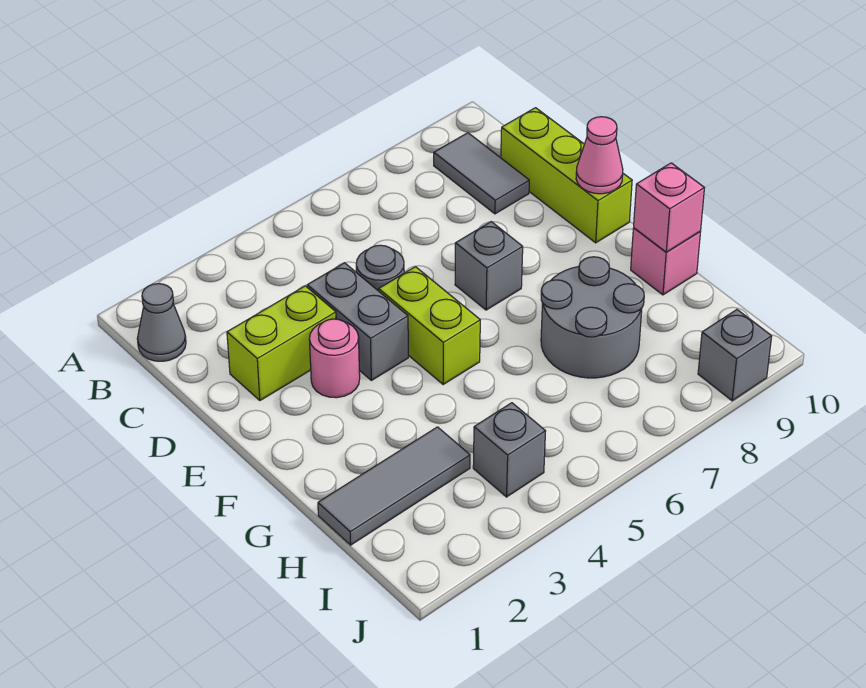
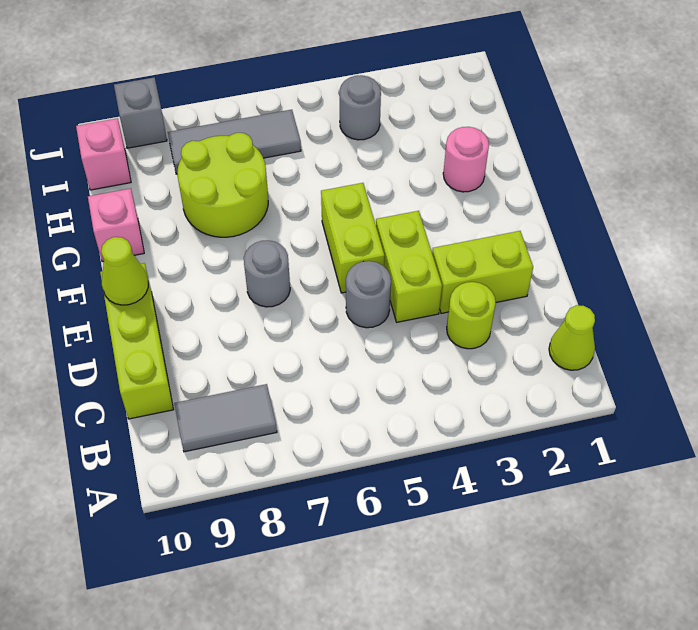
grey 1x1 cone [137,284,186,361] -> lime 1x1 cone [549,305,595,370]
grey 1x2 tile [434,133,529,214] -> grey 1x2 tile turned to [174,384,277,452]
none -> lime 1x1 round brick [447,282,496,349]
grey 1x2 brick [307,263,408,380] -> lime 1x2 brick [376,211,442,322]
pink 1x1 round brick [309,319,360,398] -> pink 1x1 round brick moved to [443,127,489,192]
grey 1x1 brick [455,222,523,310] -> grey 1x1 round brick [244,240,290,307]
pink 1x1 cone [576,117,623,194] -> lime 1x1 cone [101,237,148,305]
grey 2x2 round brick [541,257,644,378] -> lime 2x2 round brick [177,133,268,237]
pink 1x1 brick [634,163,704,252] -> pink 1x1 brick moved to [76,118,131,190]
grey 1x3 tile [318,427,470,545] -> grey 1x3 tile moved to [168,110,301,174]
grey 1x1 brick [473,403,546,497] -> grey 1x1 round brick [340,75,381,140]

